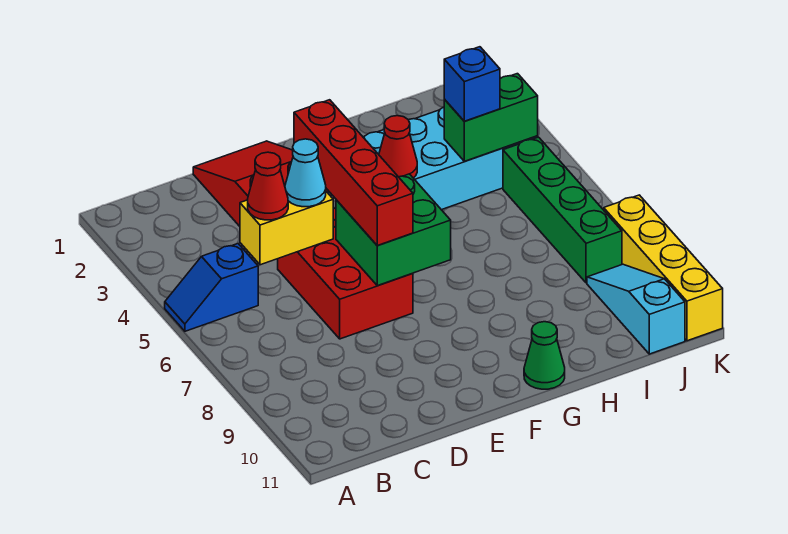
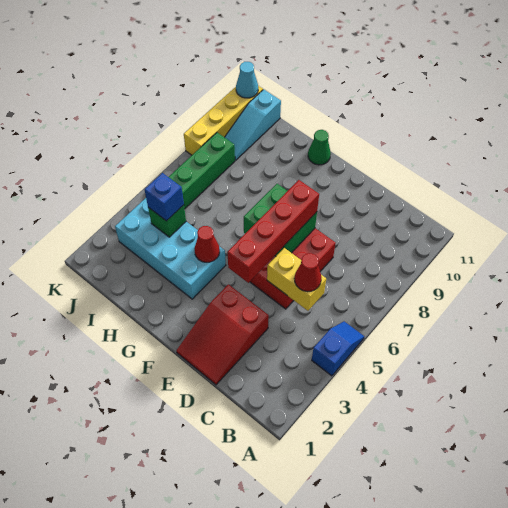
blue 1x2 slope [165,244,258,331] -> blue 1x2 slope turned to [312,321,364,376]
cyan 1x1 cone [285,139,326,207] -> cyan 1x1 cone moved to [236,62,258,98]
green 1x2 brick [444,74,538,161] -> green 1x1 brick [148,205,186,237]

